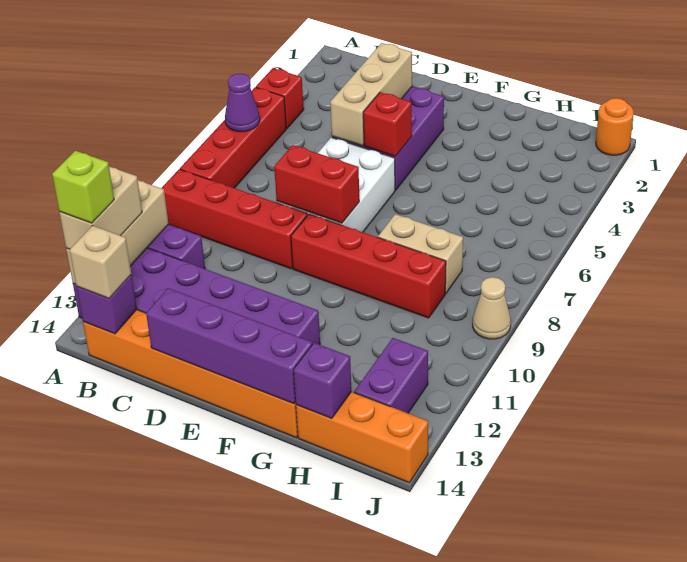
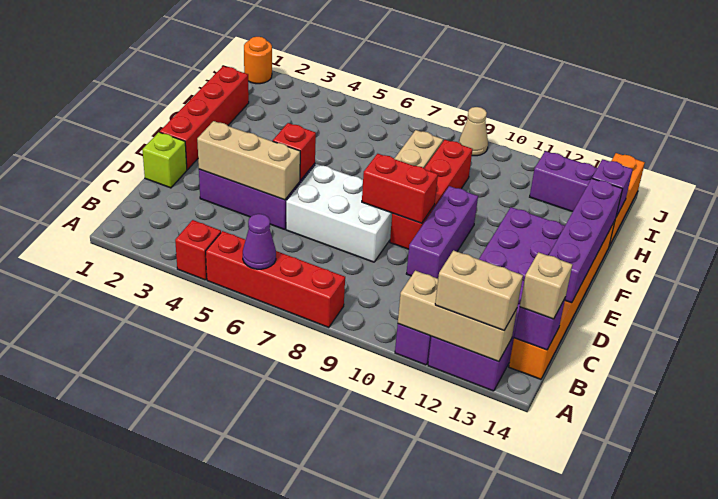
red 1x4 brick [162,169,308,269] -> red 1x4 brick moved to [160,66,249,170]
lime 1x1 brick [52,151,114,223] -> lime 1x1 brick moved to [142,132,187,188]
red 1x2 brick [274,145,359,223] -> red 1x2 brick turned to [362,154,438,223]
none -> purple 1x3 brick [406,186,478,279]

